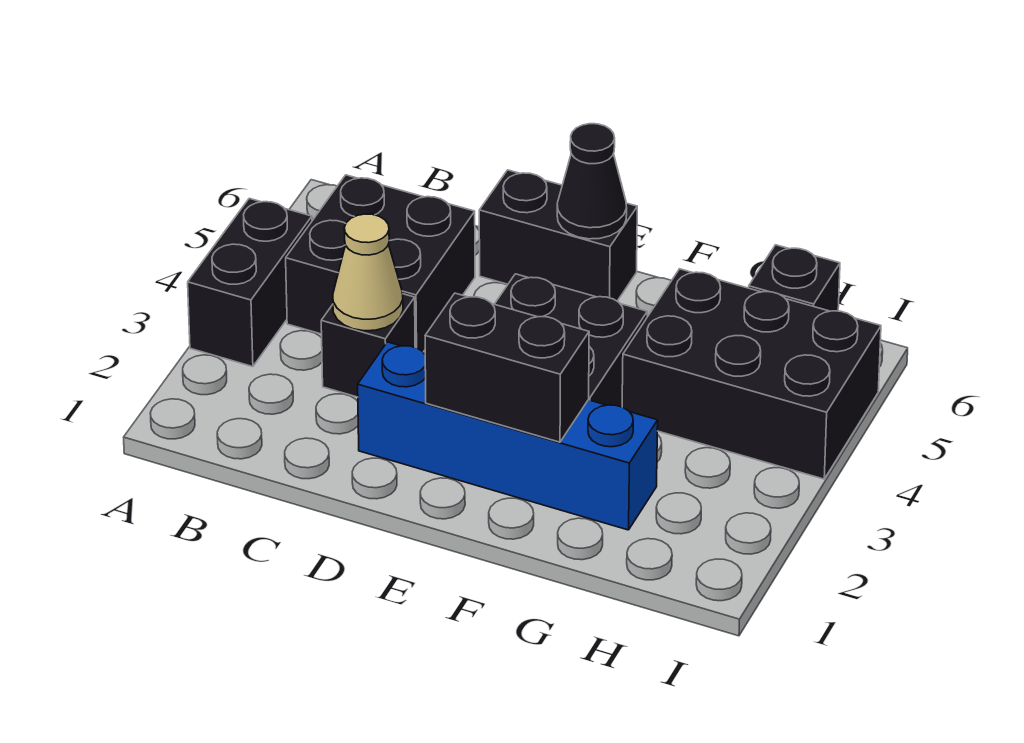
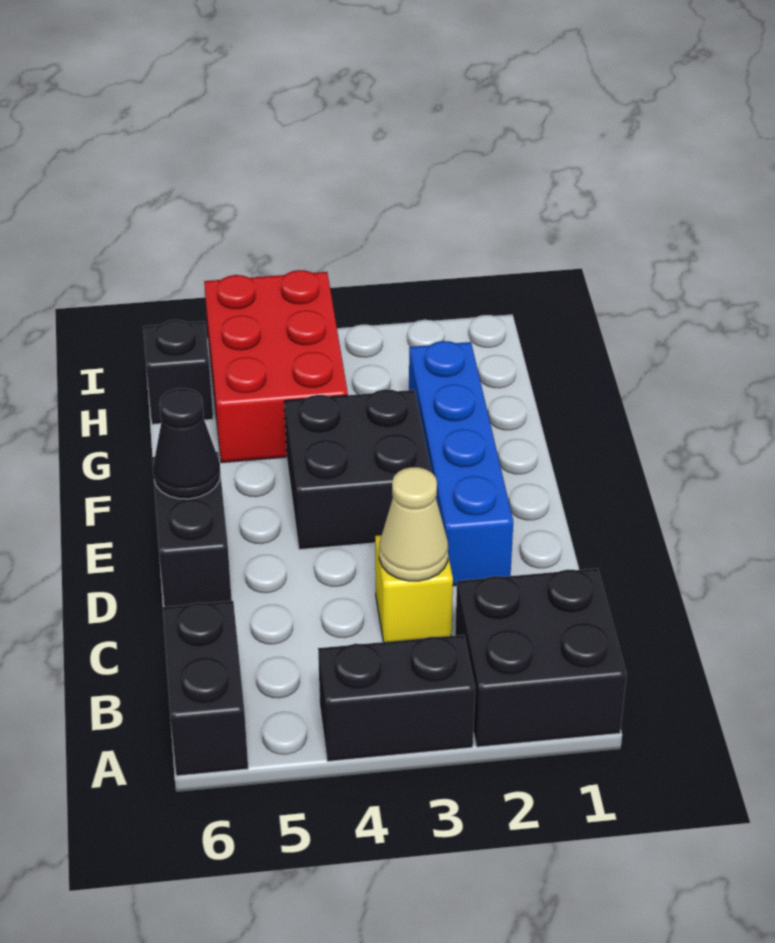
black 2x2 brick [286,175,475,352] -> black 2x2 brick moved to [455,568,627,747]
black 1x1 brick [321,294,415,397] -> yellow 1x1 brick [375,535,453,642]
black 1x2 brick [425,293,589,442] -> black 1x2 brick moved to [163,601,248,776]
black 2x3 brick [622,269,881,479] -> red 2x3 brick [204,270,348,463]

